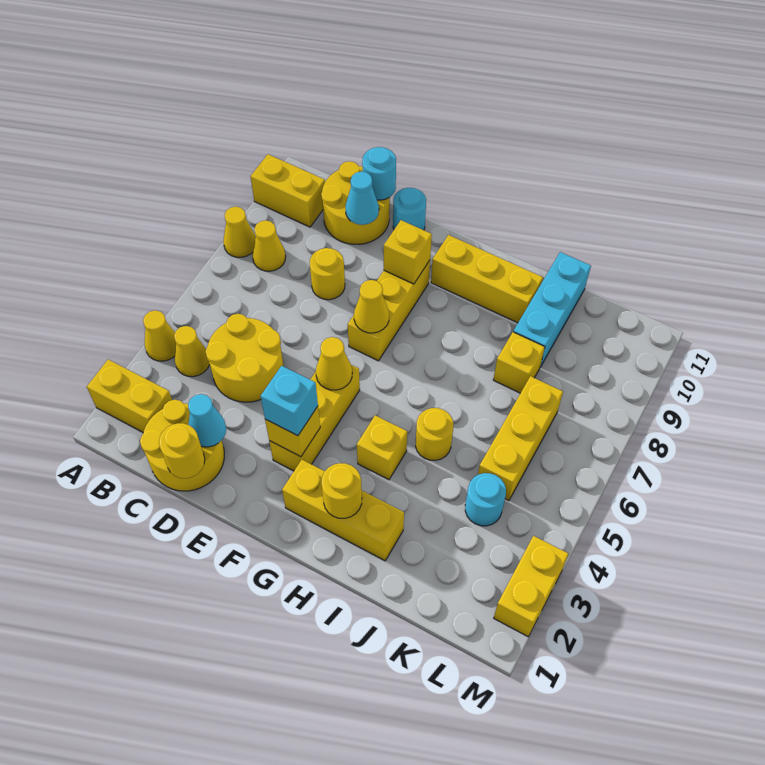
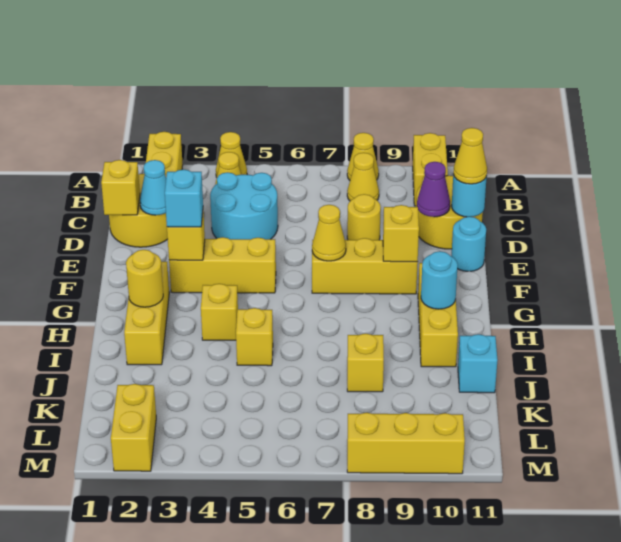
yellow 2x2 round brick [206,314,283,402] -> cyan 2x2 round brick [210,172,278,239]
yellow 1x1 round brick [159,423,205,478] -> yellow 1x1 brick [101,160,140,215]
cyan 1x1 cone [346,172,379,225] -> purple 1x1 cone [417,162,450,217]
yellow 1x1 cone [316,337,352,390] -> yellow 1x1 cone moved to [453,128,487,184]
yellow 1x1 round brick [416,408,453,460] -> yellow 1x1 brick [236,308,273,366]
cyan 1x3 brick [513,252,591,367] -> cyan 1x1 brick [458,334,498,393]
cyan 1x1 round brick [465,473,506,526] -> cyan 1x1 round brick moved to [421,251,458,309]
yellow 1x3 brick [478,376,563,501] -> yellow 1x3 brick moved to [347,413,465,474]
yellow 1x2 brick [494,536,568,637] -> yellow 1x2 brick turned to [111,384,156,471]

